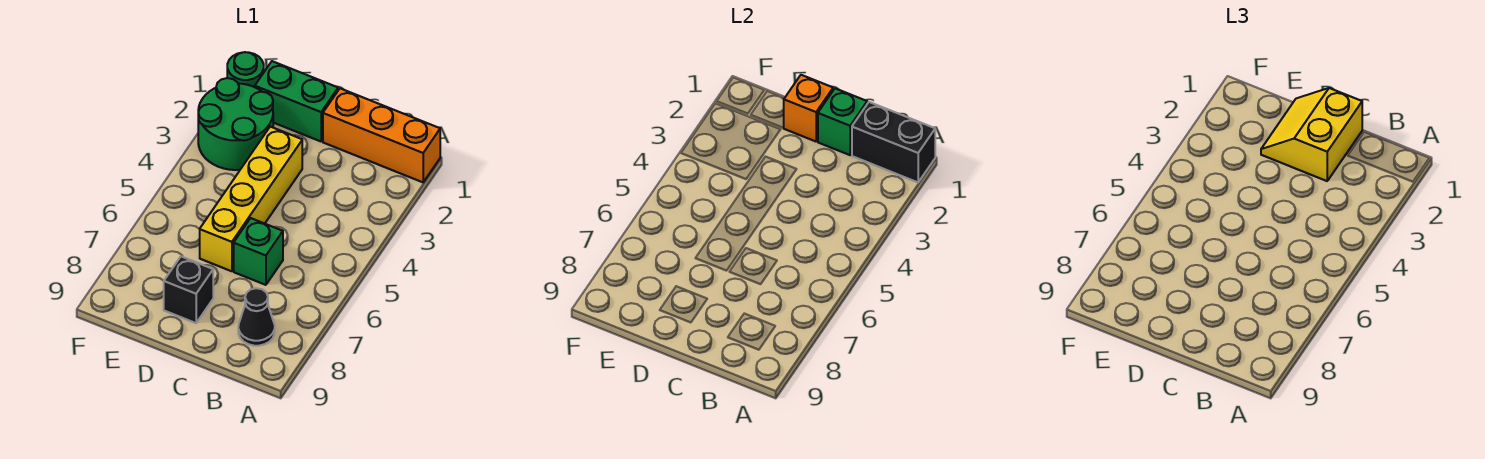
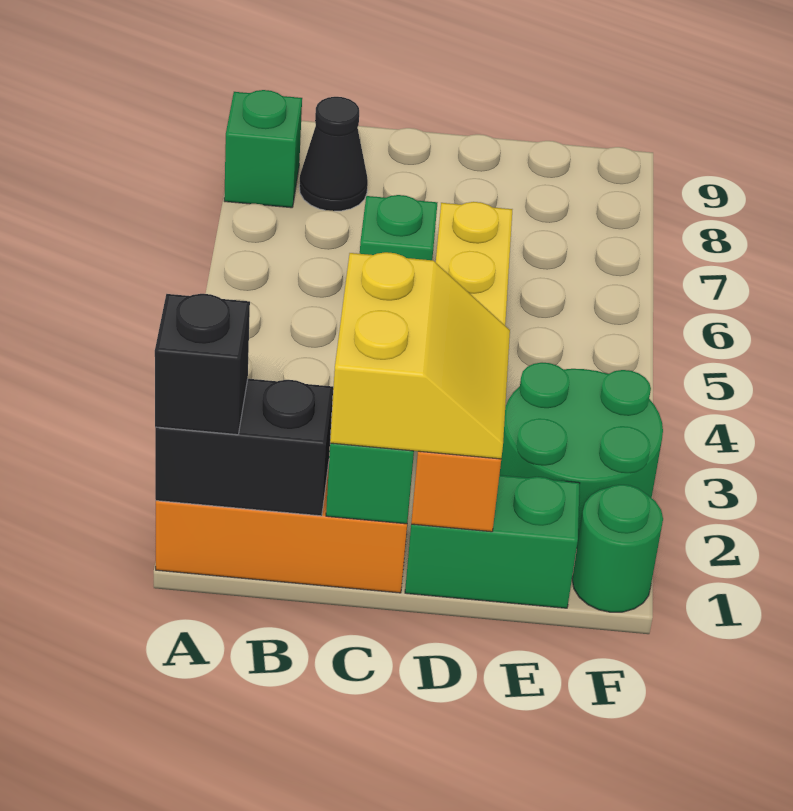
none -> green 1x1 brick [224,90,302,208]
black 1x1 brick [164,256,213,323] -> black 1x1 brick moved to [155,294,250,435]

